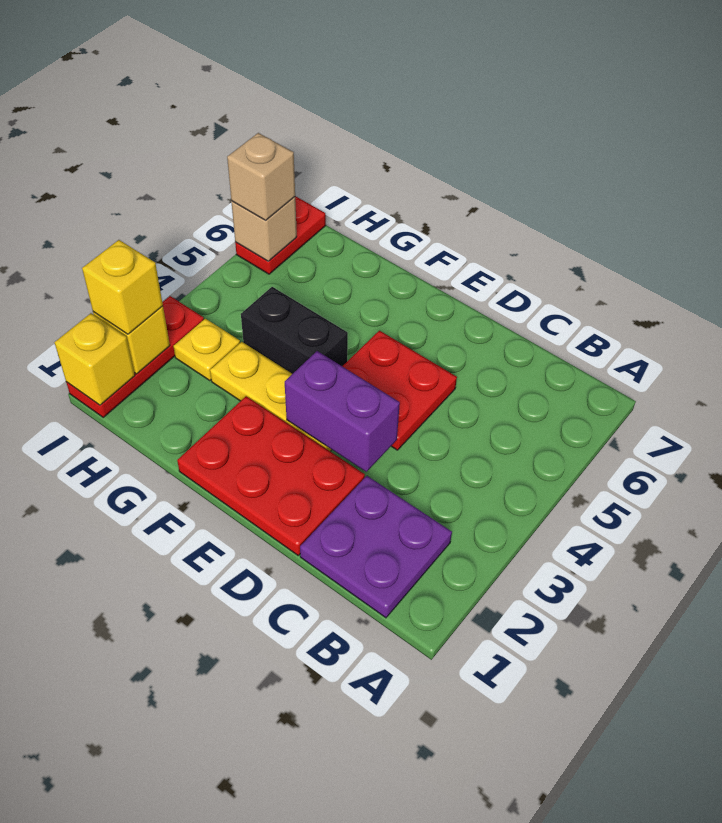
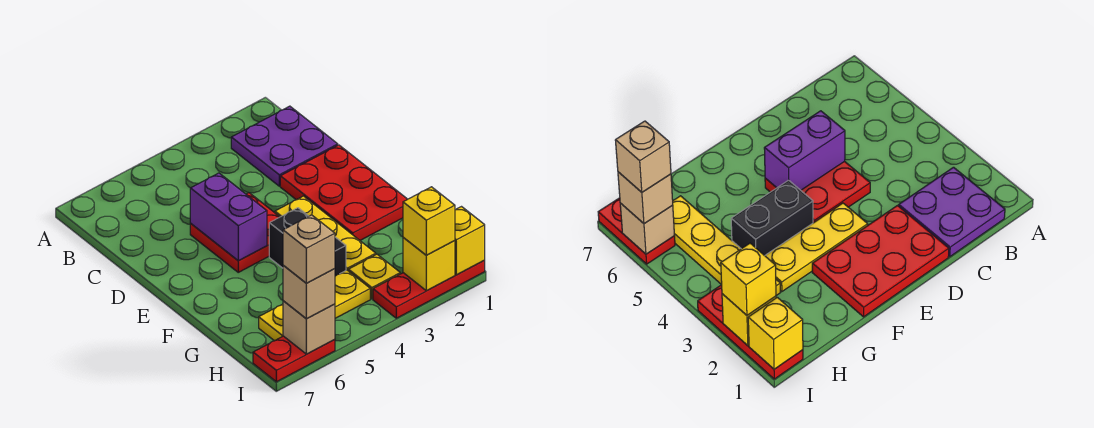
purple 1x2 brick [285,351,400,472] -> purple 1x2 brick moved to [190,173,267,261]
none -> yellow 1x3 plate [259,270,370,341]
none -> tan 1x1 brick [283,215,335,283]

